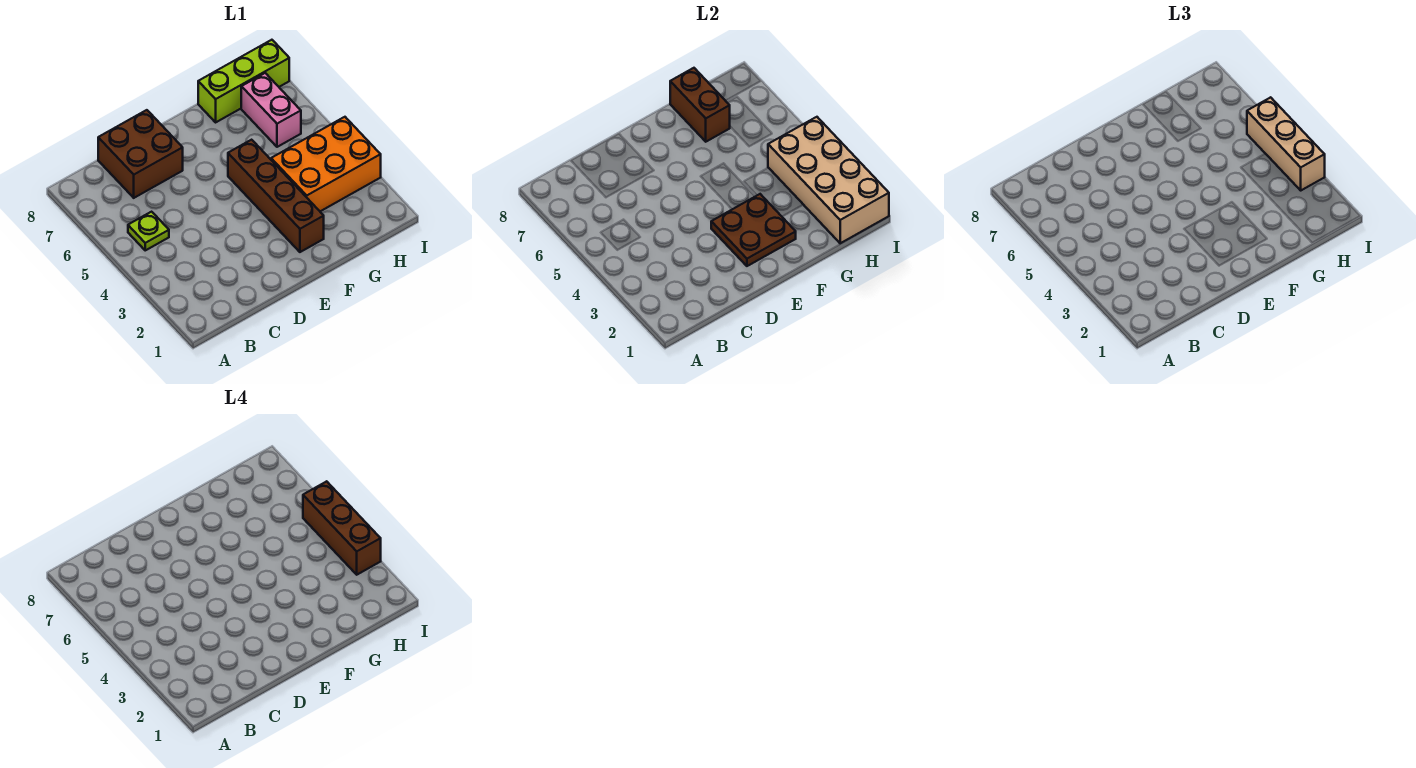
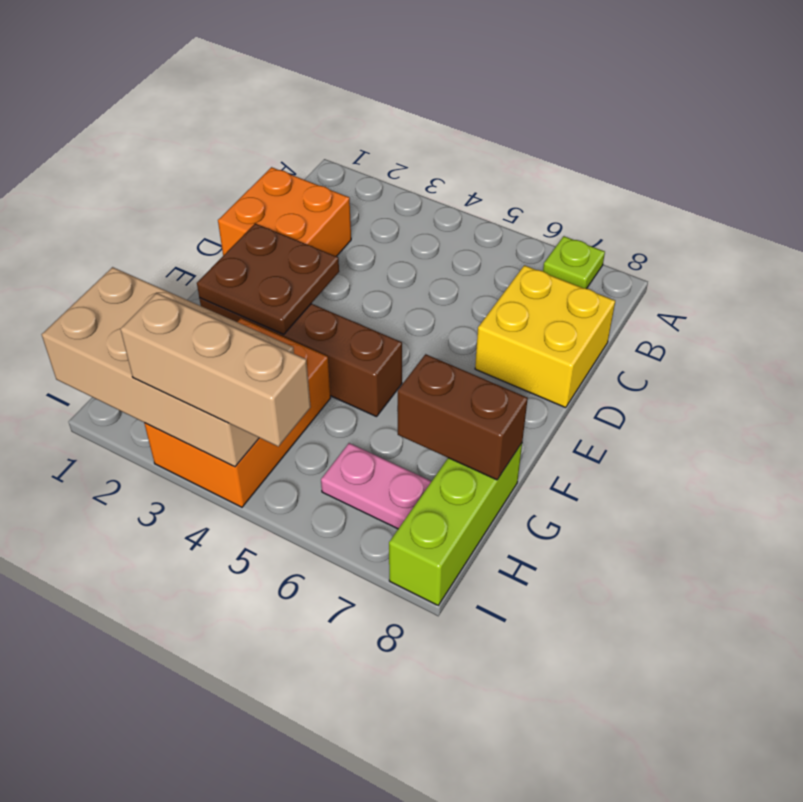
lime 1x1 plate [128,212,169,250] -> lime 1x1 plate moved to [543,236,605,289]
none -> orange 2x2 brick [218,167,351,256]
brown 2x2 brick [98,110,183,198] -> yellow 2x2 brick [475,265,615,408]
pink 1x2 brick [241,73,301,147] -> pink 1x2 plate [321,443,432,529]
brown 1x3 brick [303,481,381,575] -> none

